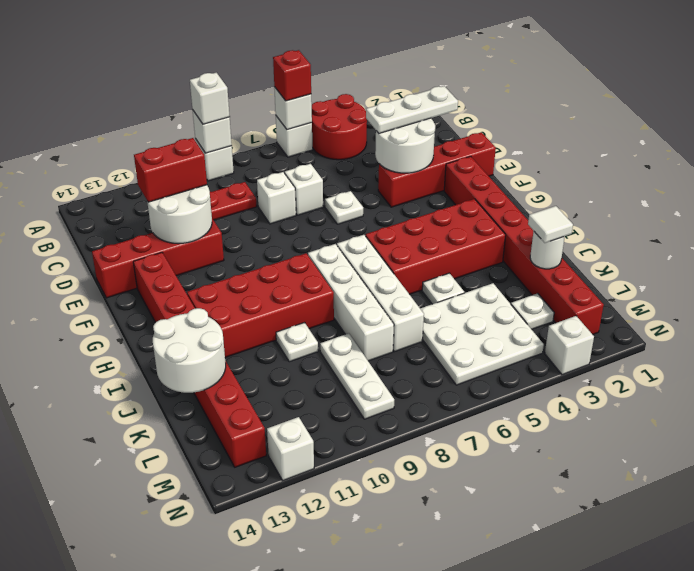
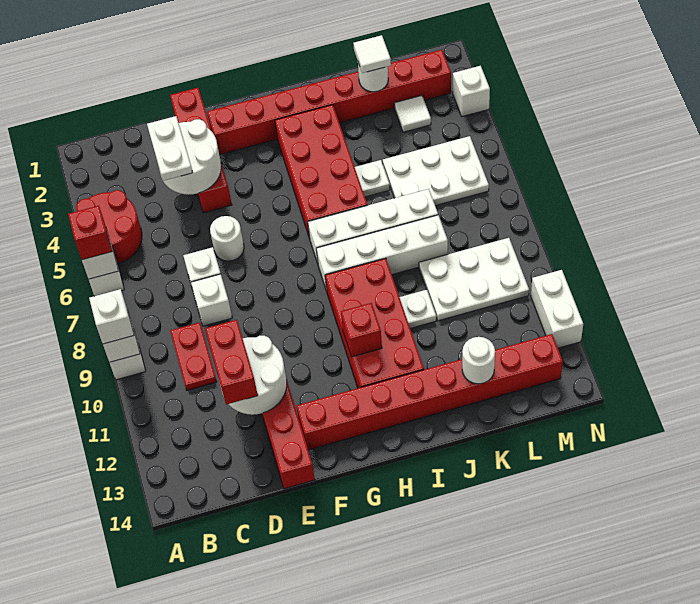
white 1x3 plate [366,86,458,133] -> white 1x2 plate [147,116,193,181]
white 1x1 plate [325,191,363,224] -> white 1x1 round brick [210,216,244,261]
none -> red 1x1 brick [341,303,382,357]
white 2x2 round brick [153,308,226,393] -> white 1x1 round brick [462,337,495,384]
white 3x3 plate [420,283,544,385] -> white 2x3 plate [383,136,489,206]
white 1x3 plate [320,333,394,419] -> white 2x3 plate [419,238,529,321]
white 1x1 plate [511,293,554,329] -> white 1x1 tile [394,96,431,132]
white 1x1 brick [267,417,314,480] -> white 1x2 brick [531,270,583,348]

